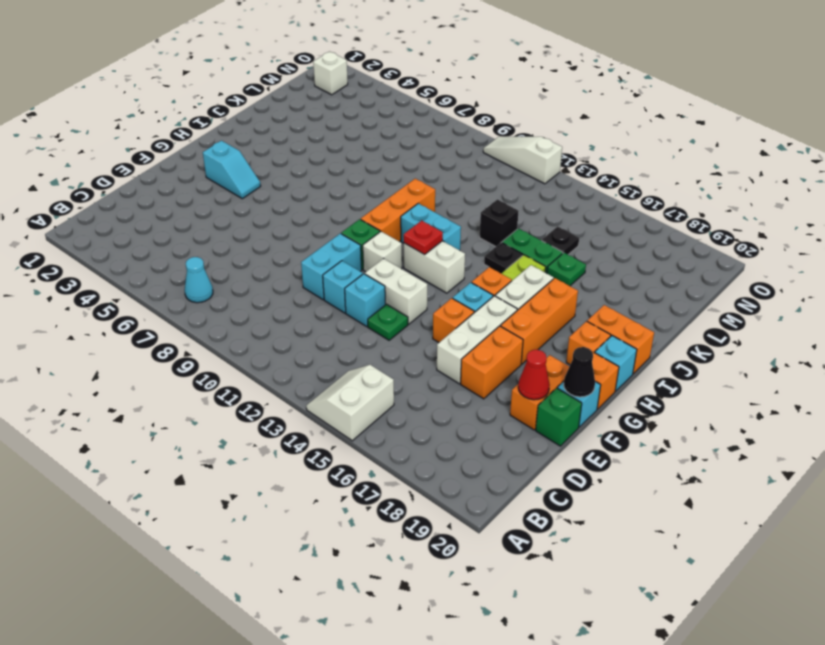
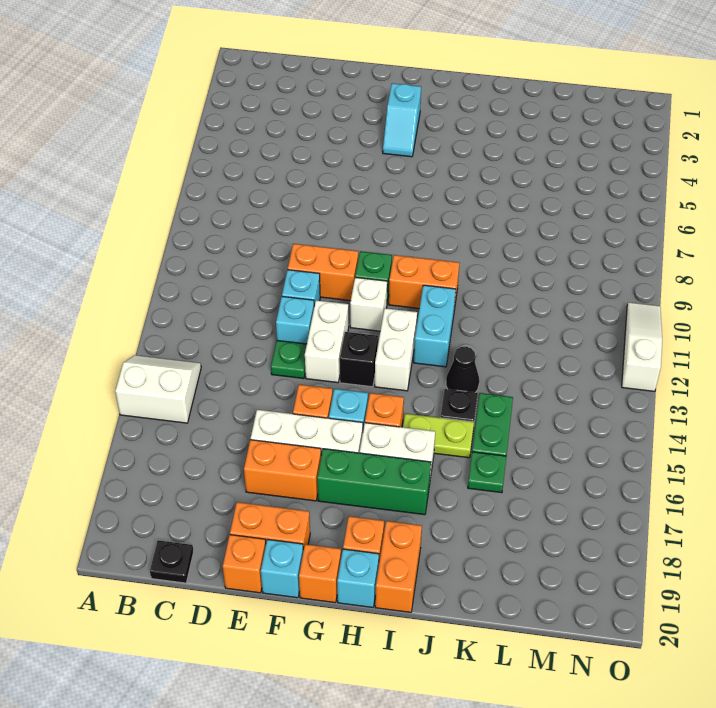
cyan 1x1 cone [185,257,213,303] -> none
cyan 1x2 brick [301,233,362,300] -> orange 1x2 brick [288,244,358,301]
red 1x1 cone [518,350,550,400] -> none
green 1x1 brick [536,388,582,446] -> orange 1x1 brick [223,535,266,593]
black 1x1 cone [564,347,595,397] -> black 1x1 cone moved to [446,347,479,392]
orange 1x3 brick [501,278,578,364] -> green 1x3 brick [317,449,431,515]
orange 1x3 brick [361,179,435,242] -> orange 1x2 brick [389,255,459,310]
red 1x1 plate [404,221,443,255] -> none
black 1x1 brick [480,199,519,247] -> black 1x1 brick moved to [340,332,378,387]
black 1x1 plate [542,226,579,255] -> black 1x1 plate moved to [150,540,194,583]
white 1x1 brick [313,52,348,95] -> none

